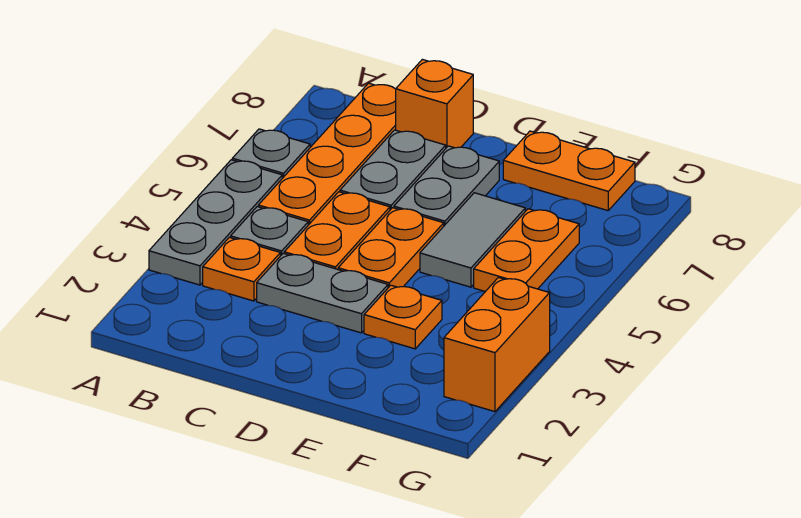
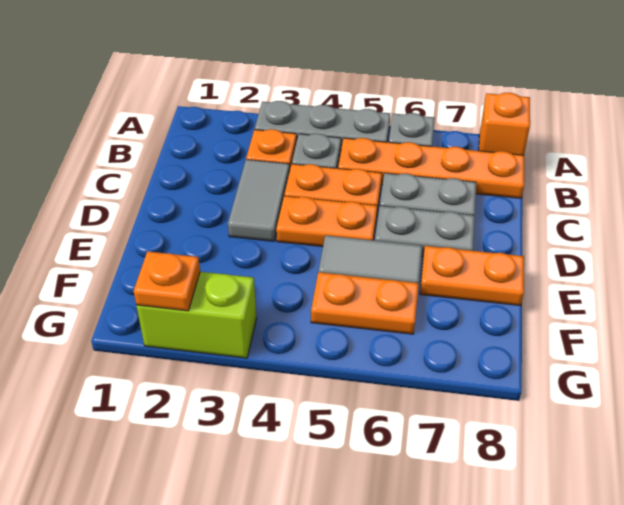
grey 1x2 plate [257,253,388,333] -> grey 1x2 tile [228,160,290,241]
orange 1x1 brick [396,59,473,148] -> orange 1x1 brick moved to [479,93,530,155]
orange 1x1 plate [364,285,442,349] -> orange 1x1 plate moved to [134,251,200,311]
orange 1x2 plate [503,131,635,211] -> orange 1x2 plate turned to [420,246,524,306]
orange 1x2 brick [444,278,550,412] -> lime 1x2 brick [136,272,257,358]

